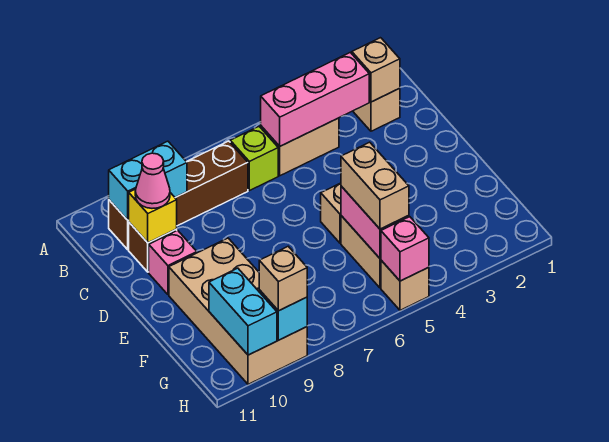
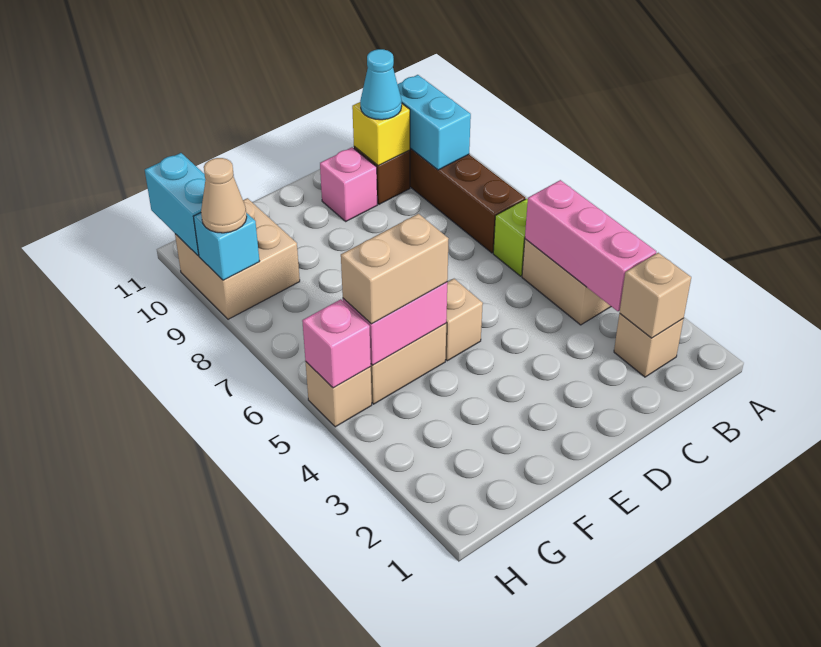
pink 1x1 cone [135,153,170,208] -> cyan 1x1 cone [360,49,402,120]
tan 2x4 brick [169,238,307,384] -> tan 2x2 brick [175,198,300,319]
cyan 1x2 brick [209,268,277,355] -> cyan 1x2 brick turned to [145,153,206,256]
tan 1x1 brick [259,246,307,311] -> tan 1x1 cone [201,158,247,233]

